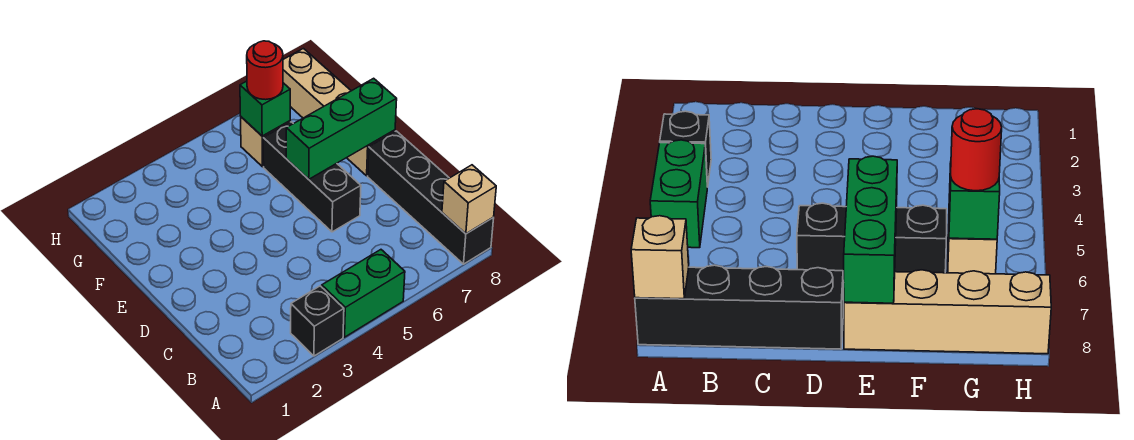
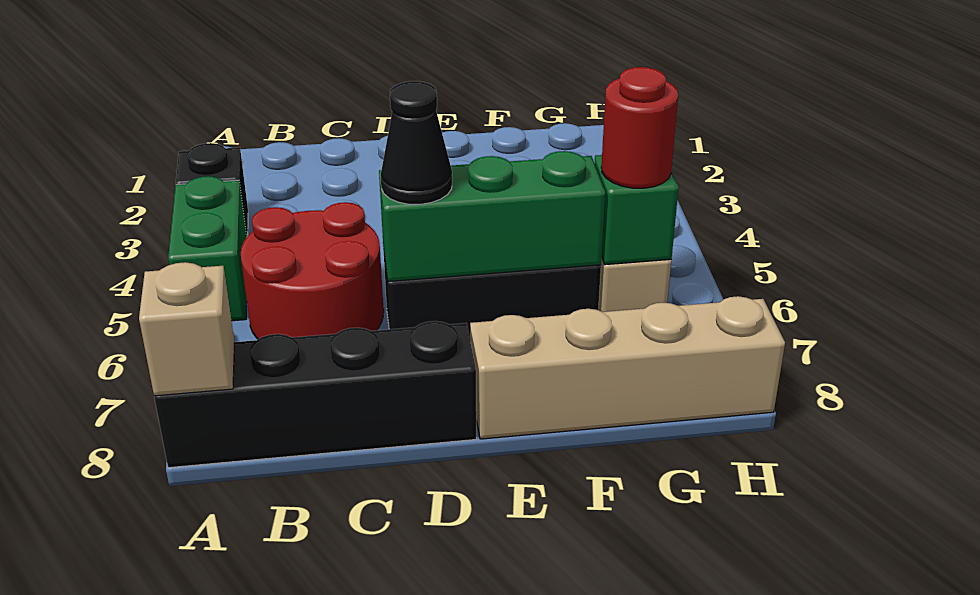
none -> red 2x2 round brick [241,202,384,339]
none -> black 1x1 cone [381,81,452,204]
green 1x3 brick [286,78,397,179] -> green 1x3 brick turned to [379,151,605,282]

